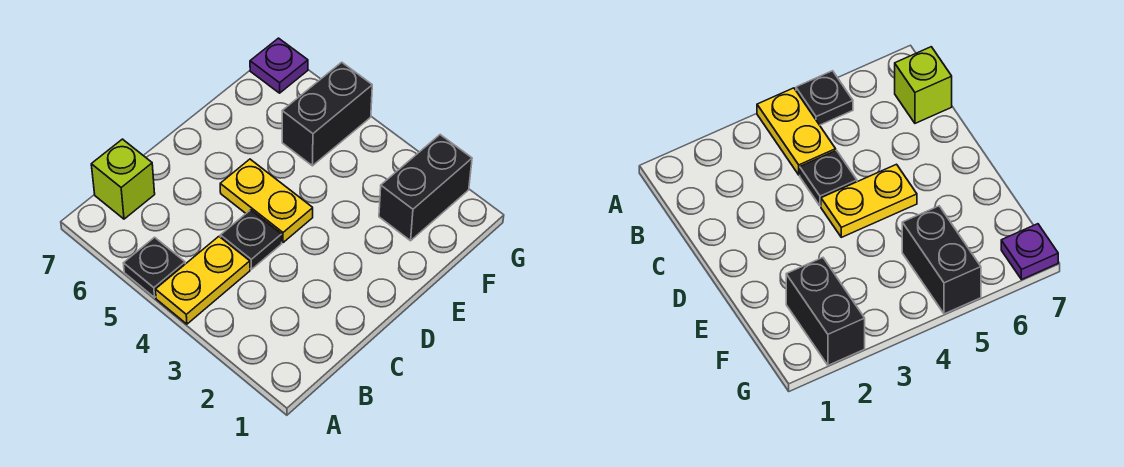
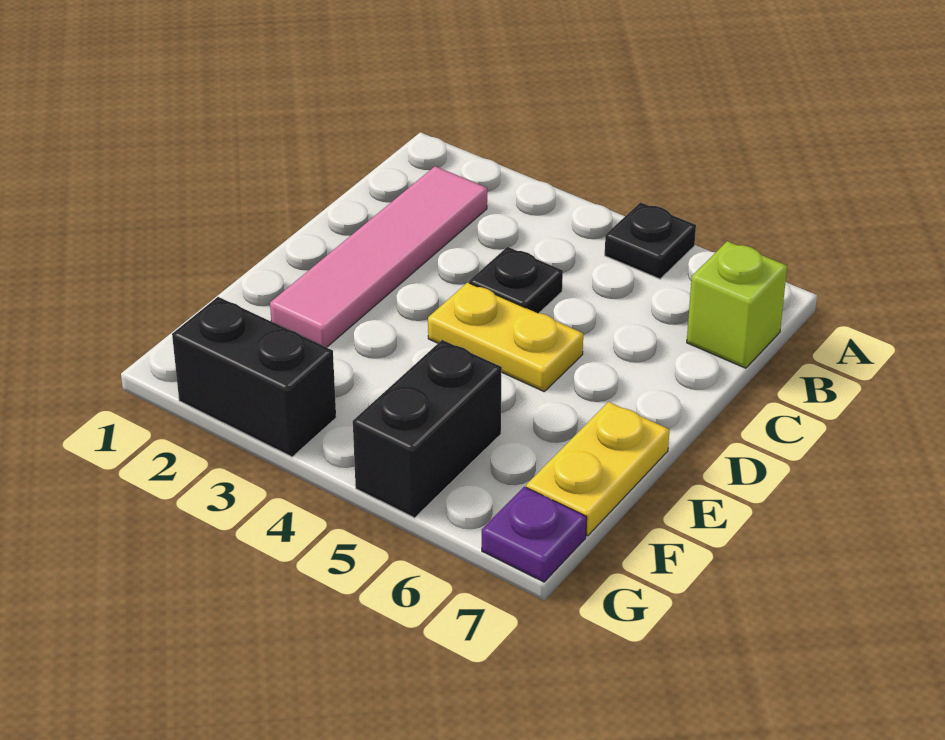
yellow 1x2 plate [155,237,250,324] -> yellow 1x2 plate moved to [526,402,669,536]
none -> pink 1x4 tile [270,166,487,347]
black 1x2 brick [379,135,472,241] -> black 1x2 brick turned to [172,297,336,457]

